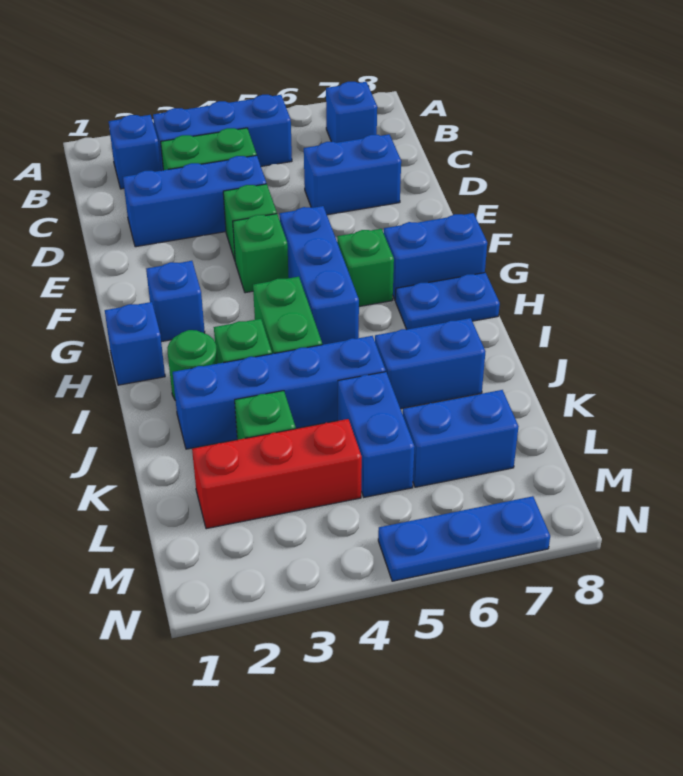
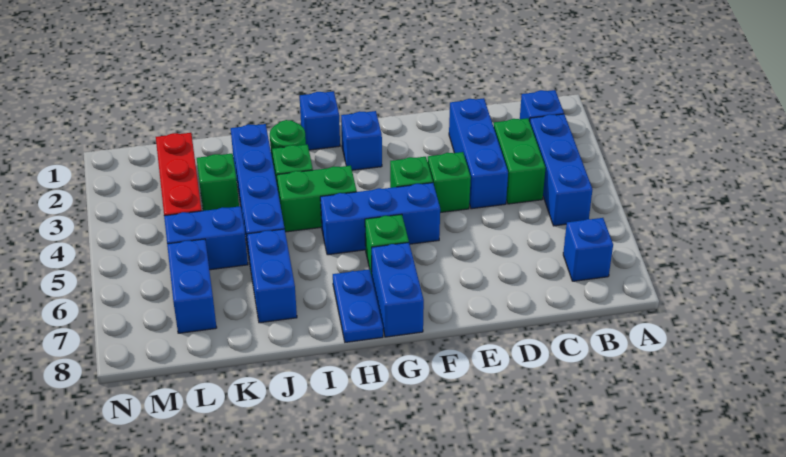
blue 1x2 brick [304,134,401,215] -> none
blue 1x3 plate [378,496,550,581] -> none

